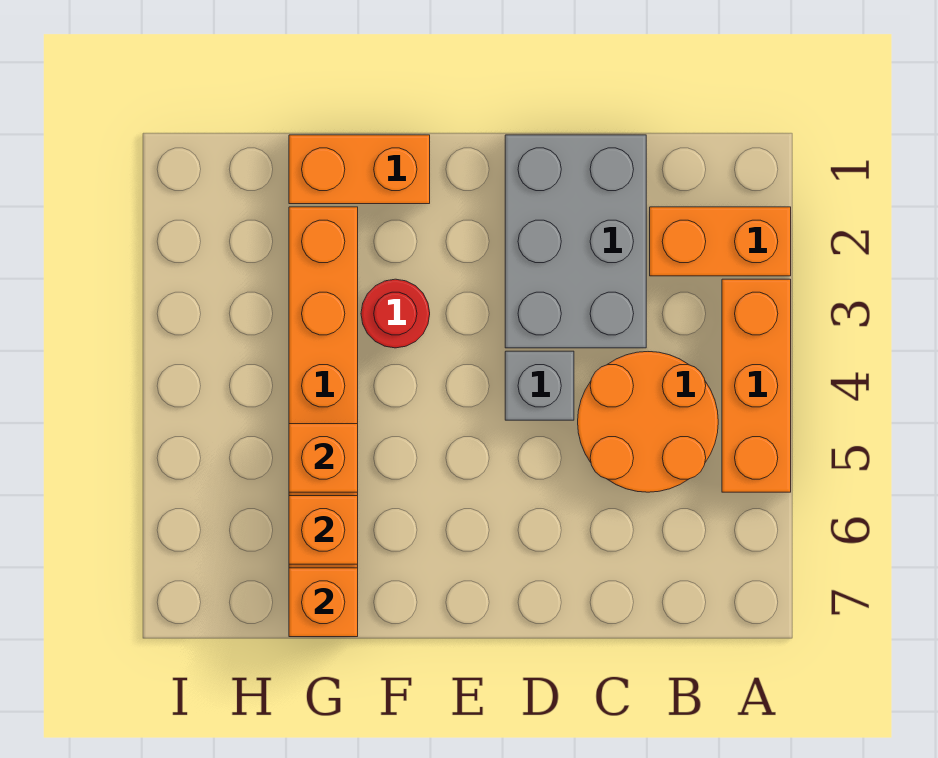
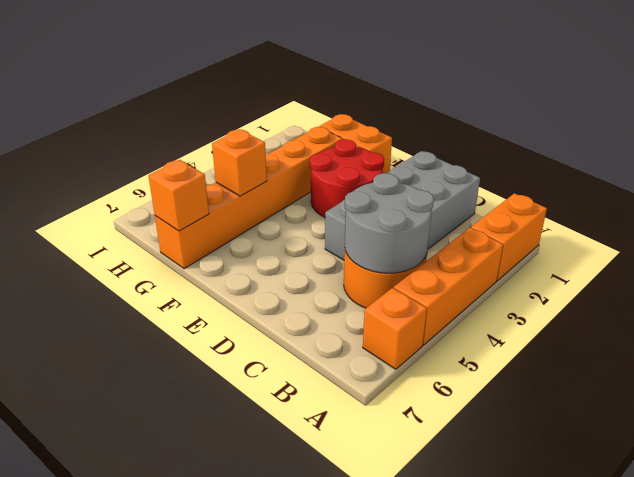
orange 1x2 brick [650,207,791,276] -> orange 1x2 brick turned to [471,193,547,281]
none -> grey 2x2 round brick [345,173,434,273]
red 1x1 round brick [361,279,430,348] -> red 2x2 round brick [310,139,384,217]
orange 1x1 brick [289,496,358,564] -> orange 1x1 brick moved to [363,288,427,369]

